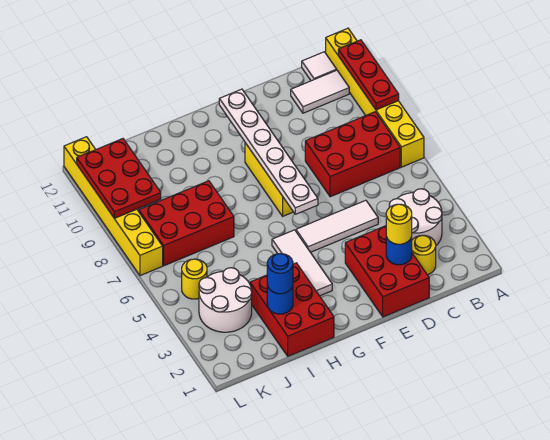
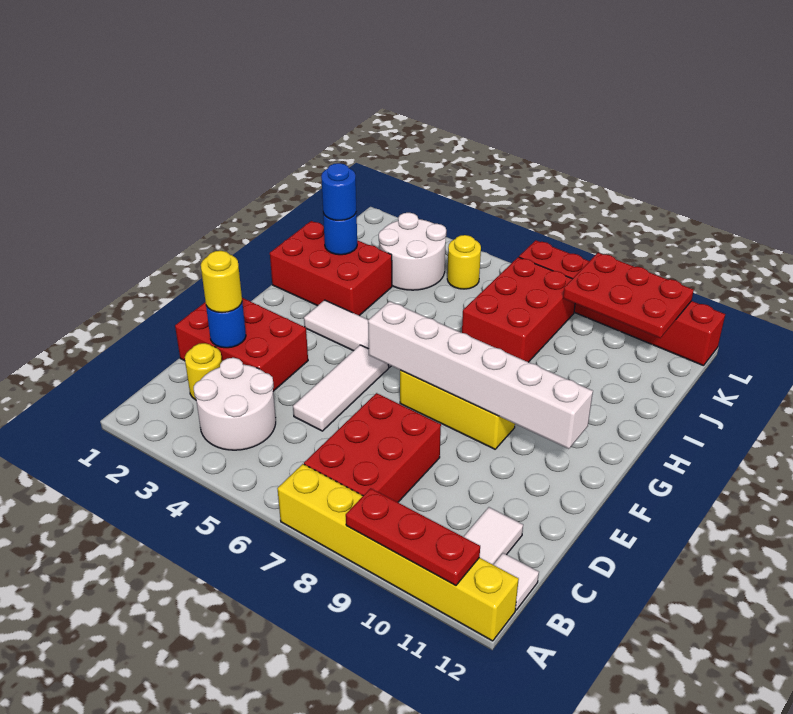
white 1x6 plate [219,89,318,214] -> white 1x6 brick [368,301,593,449]
yellow 1x6 brick [64,137,163,276] -> red 1x6 brick [519,240,725,366]

